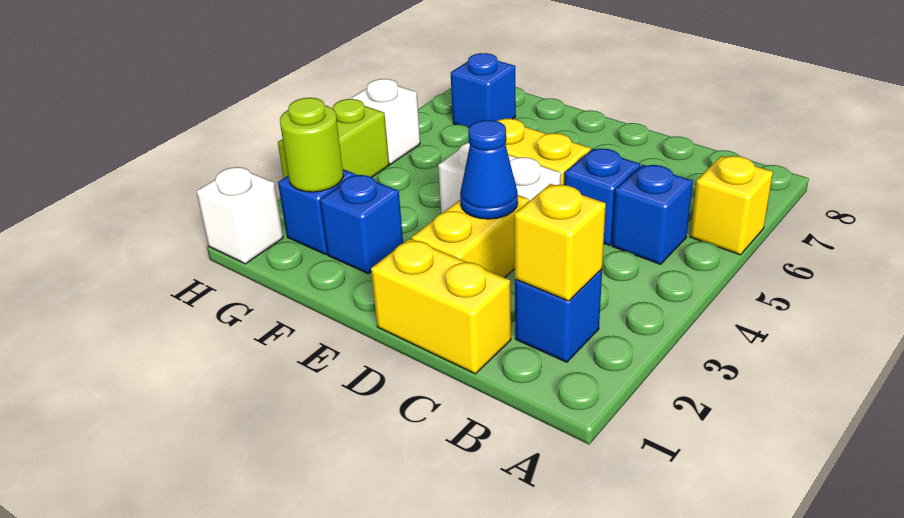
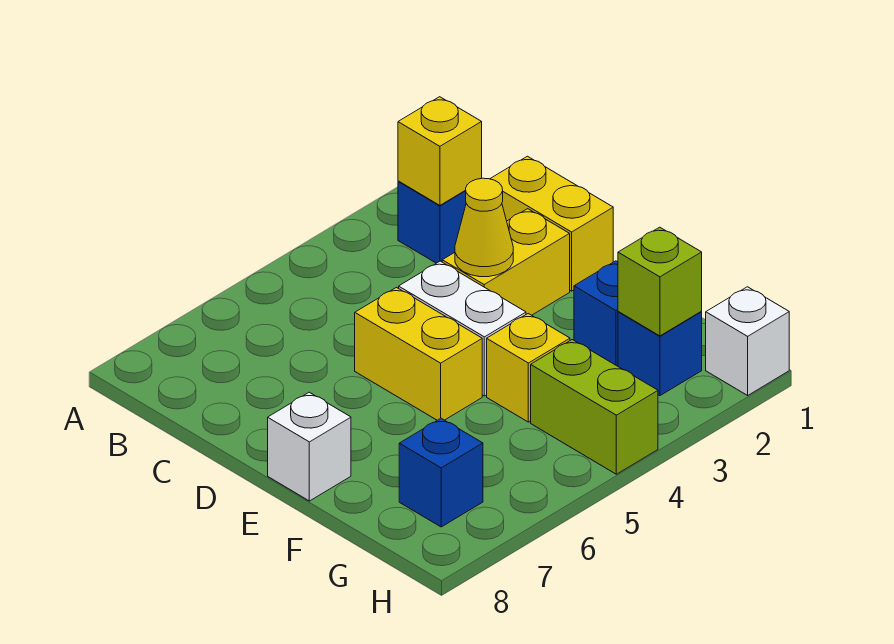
yellow 1x1 brick [690,156,773,255] -> yellow 1x1 brick moved to [487,313,570,422]
blue 1x1 brick [612,165,693,264] -> none
blue 1x1 brick [564,149,640,245] -> none
blue 1x1 cone [460,120,518,219] -> yellow 1x1 cone [455,178,513,277]
lime 1x1 round brick [280,98,343,192] -> lime 1x1 brick [618,227,702,336]
lime 1x2 brick [278,99,389,178] -> lime 1x2 brick turned to [531,340,658,474]
white 1x1 brick [350,79,420,164] -> white 1x1 brick moved to [268,392,351,501]

